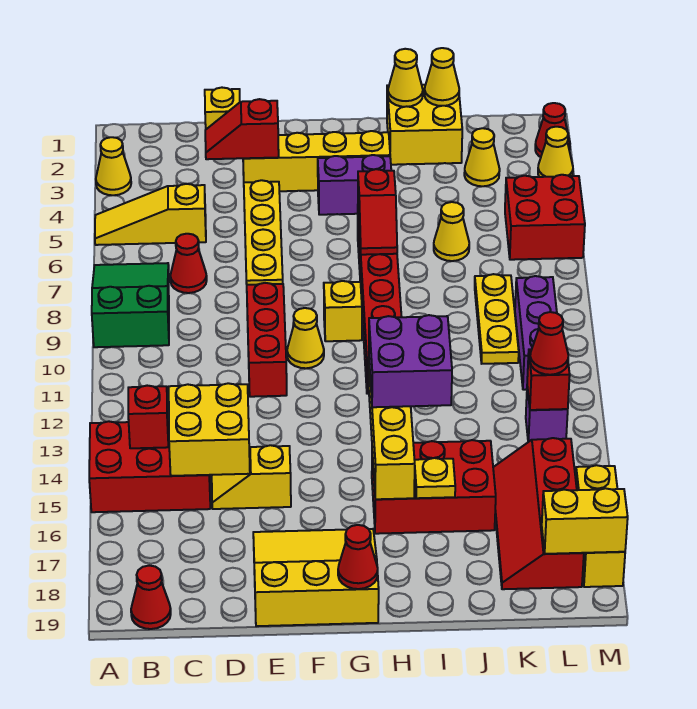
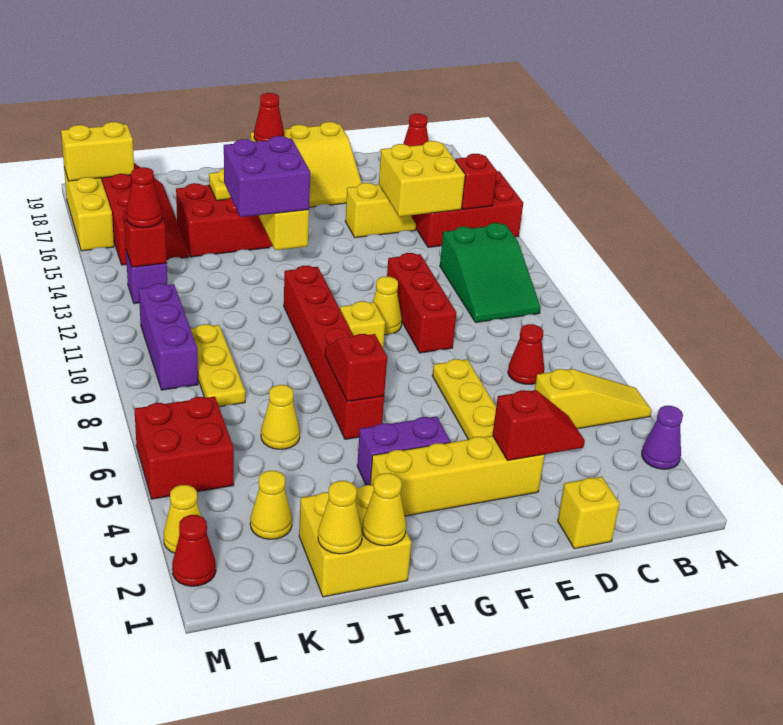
yellow 1x1 cone [96,137,131,195] -> purple 1x1 cone [642,406,683,469]
green 2x3 slope [92,263,169,347] -> green 2x3 slope moved to [440,223,541,322]

